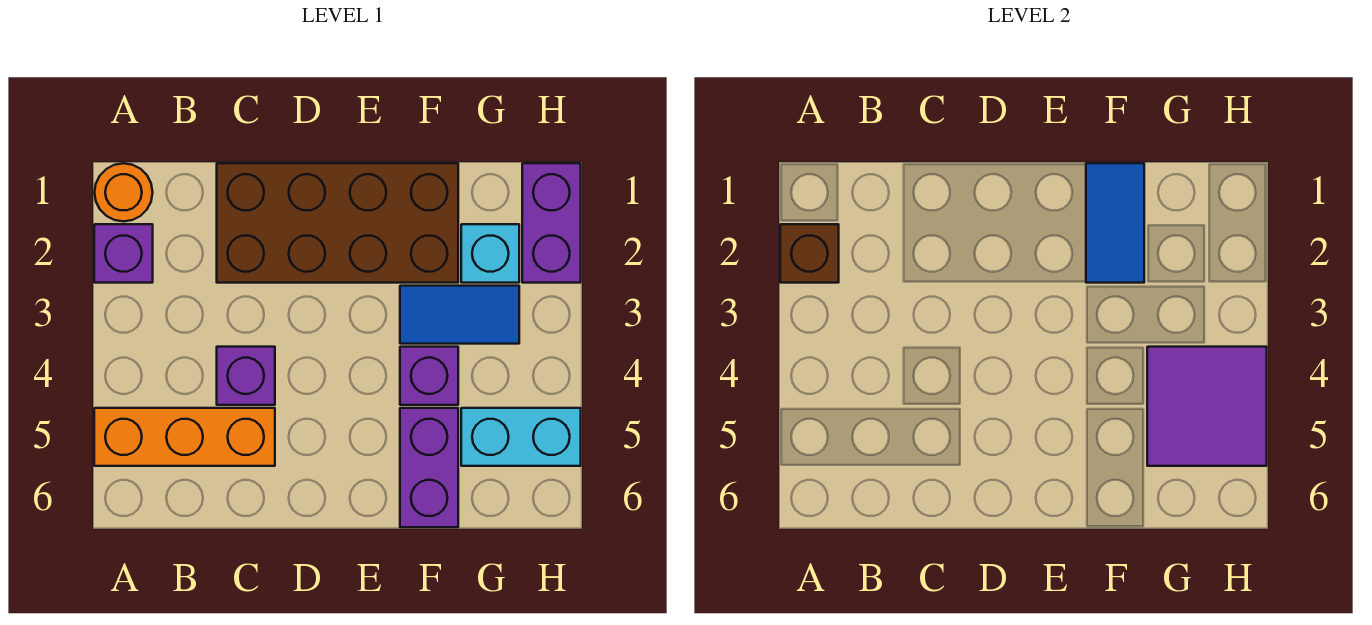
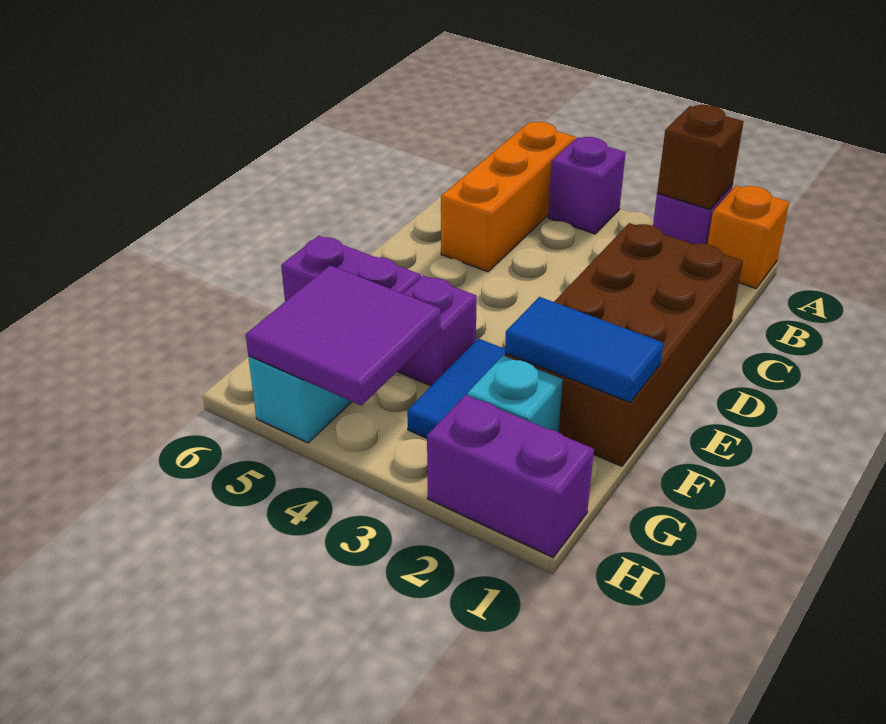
orange 1x1 round brick [95,163,153,221] -> orange 1x1 brick [708,186,789,288]
purple 1x1 brick [217,347,275,405] -> purple 1x1 brick moved to [548,137,626,234]

